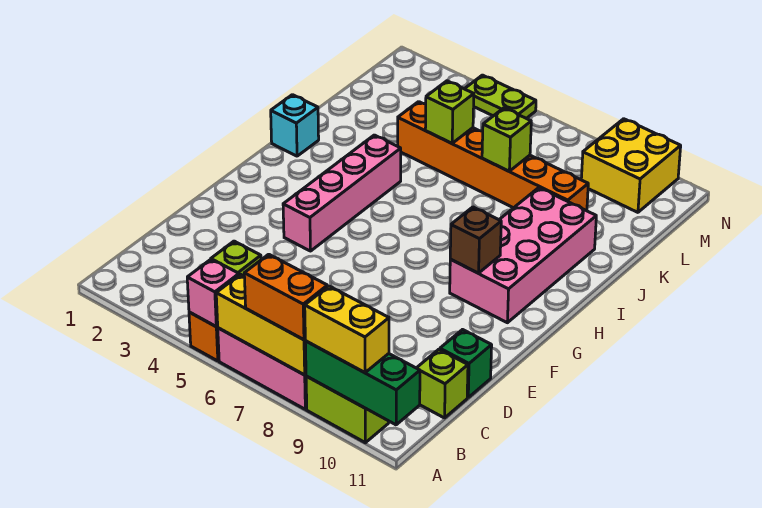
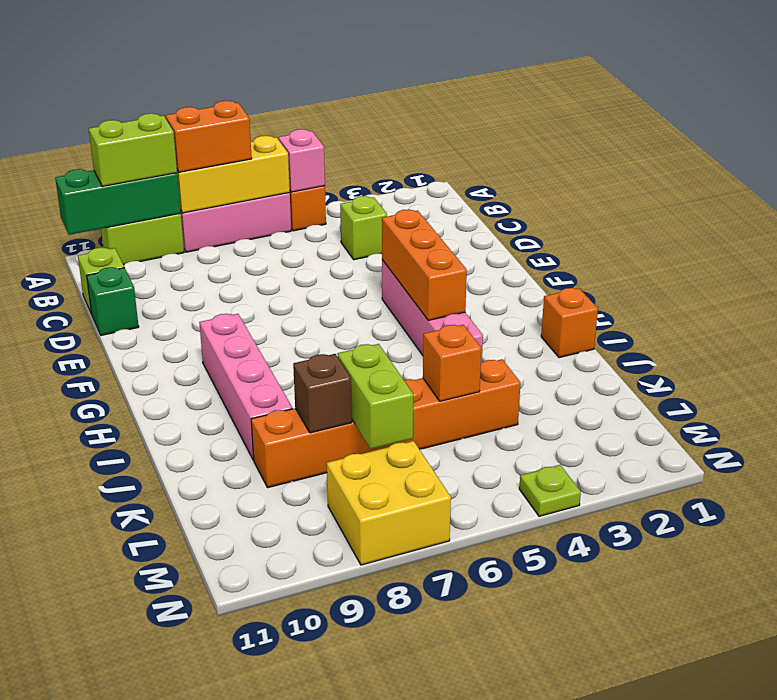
yellow 1x2 brick [305,286,389,373] -> lime 1x2 brick [89,114,177,186]
none -> orange 1x3 brick [382,209,467,320]
pink 2x4 brick [450,188,596,323] -> pink 1x4 brick [199,314,292,460]
brown 1x1 brick [450,207,501,273] -> brown 1x1 brick moved to [293,354,352,433]
cyan 1x1 brick [271,95,319,156] -> orange 1x1 brick [541,288,598,358]
lime 1x1 brick [425,81,474,143] -> orange 1x1 brick [423,325,481,401]
lime 1x1 brick [482,108,531,171] -> lime 1x2 brick [337,344,413,449]
yellow 2x2 brick [581,119,681,212] -> yellow 2x2 brick moved to [327,441,451,565]
lime 1x2 plate [465,75,536,118] -> lime 1x1 plate [519,465,581,516]

